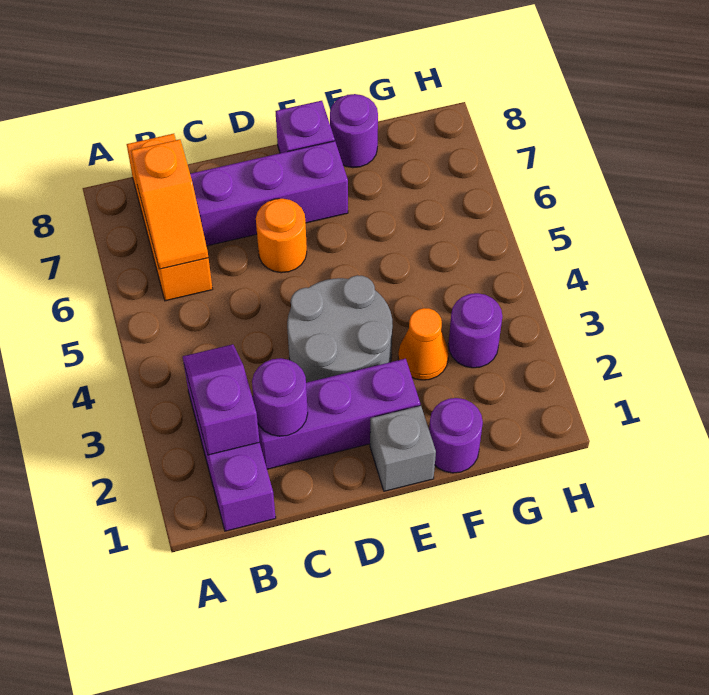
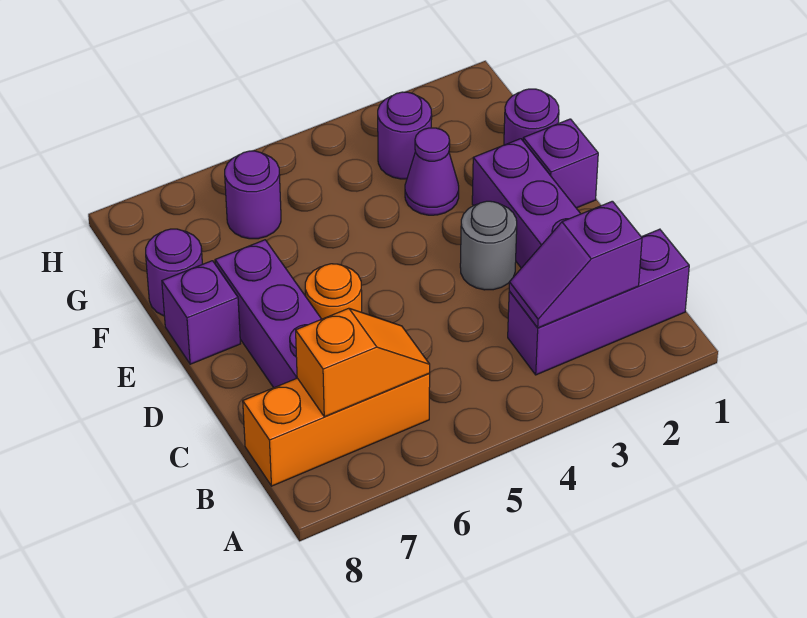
purple 1x1 round brick [252,358,308,436] -> purple 1x1 round brick moved to [225,151,281,239]
grey 2x2 round brick [287,275,393,383] -> grey 1x1 round brick [460,201,517,290]
grey 1x1 brick [370,406,436,491] -> purple 1x1 brick [523,119,598,208]
orange 1x1 cone [398,308,449,380] -> purple 1x1 cone [405,128,459,215]

